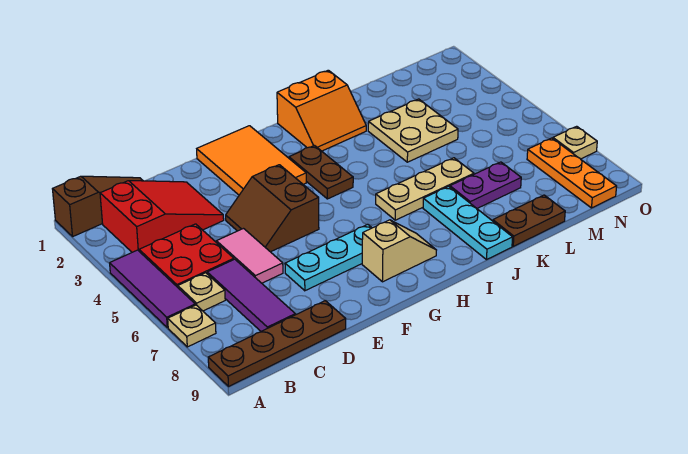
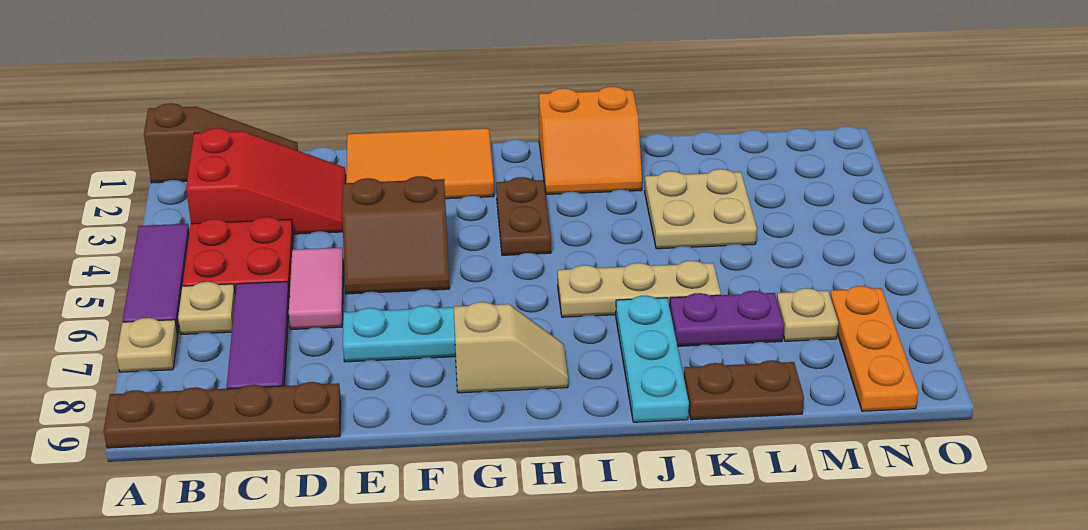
brown 2x2 slope [226,165,319,252] -> brown 2x2 slope turned to [342,176,449,294]
orange 2x3 tile [197,126,306,195] -> orange 2x3 tile turned to [346,128,494,199]
tan 1x1 plate [553,126,597,159] -> tan 1x1 plate moved to [777,288,838,341]

